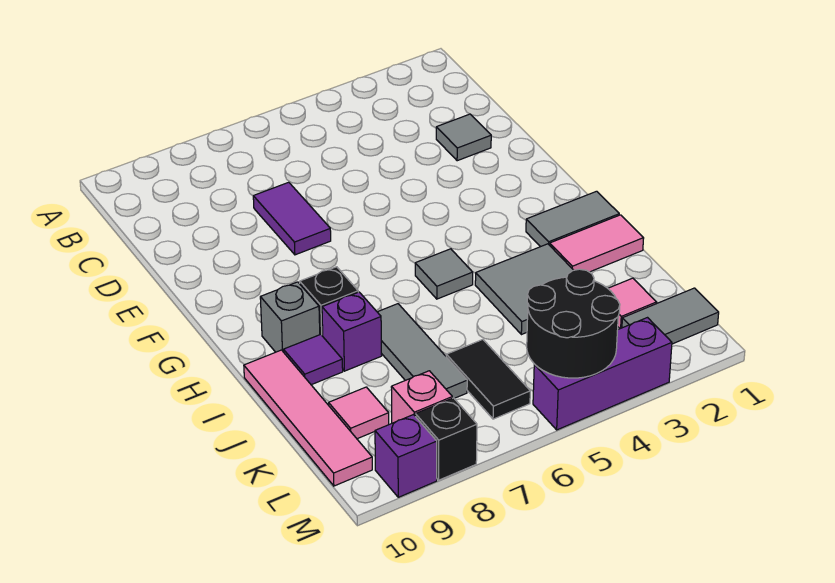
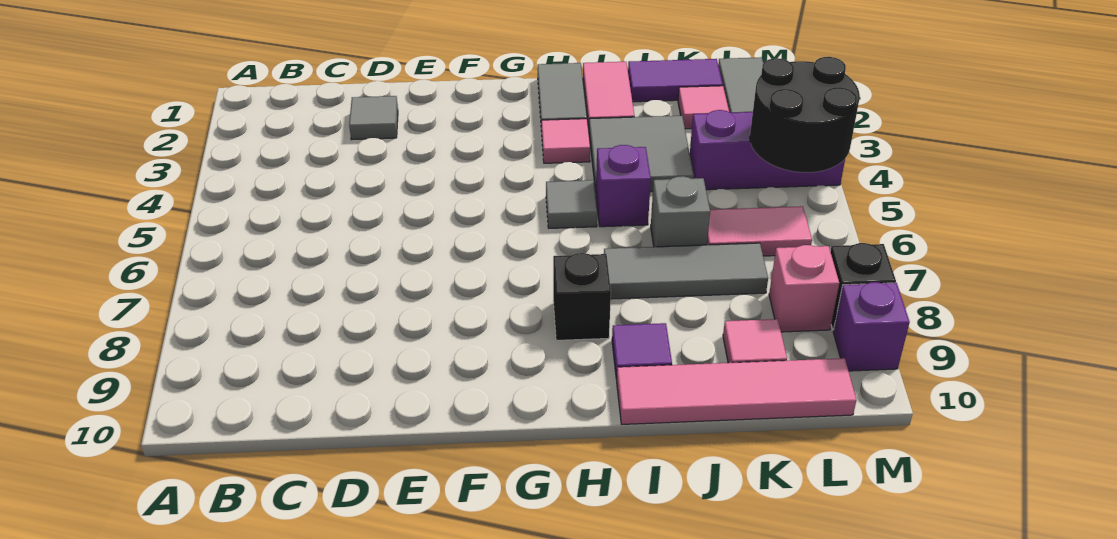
purple 1x2 tile [253,182,331,255] -> purple 1x2 tile moved to [628,59,723,102]
none -> pink 1x1 tile [542,119,590,163]
grey 1x1 brick [260,282,320,352] -> grey 1x1 brick moved to [651,176,710,247]
purple 1x1 brick [322,292,382,371] -> purple 1x1 brick moved to [596,145,651,227]
black 1x2 tile [446,340,530,419] -> pink 1x2 tile [707,206,812,256]
purple 1x3 brick [533,318,672,430] -> purple 1x3 brick turned to [690,110,845,190]

